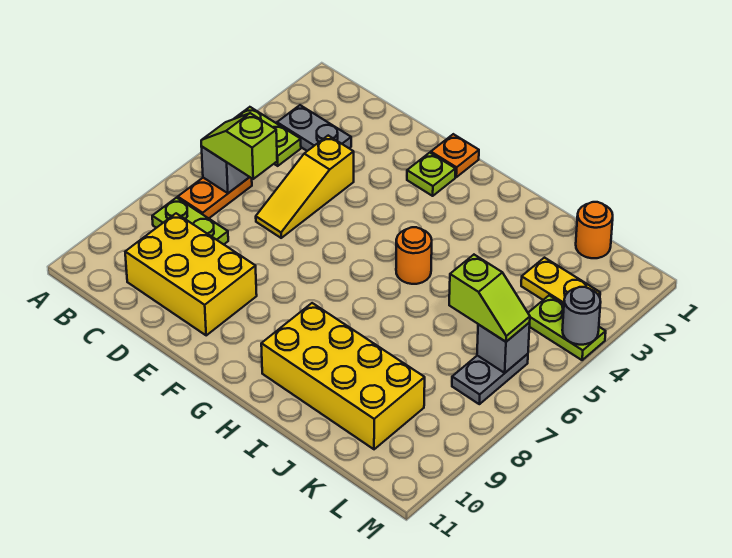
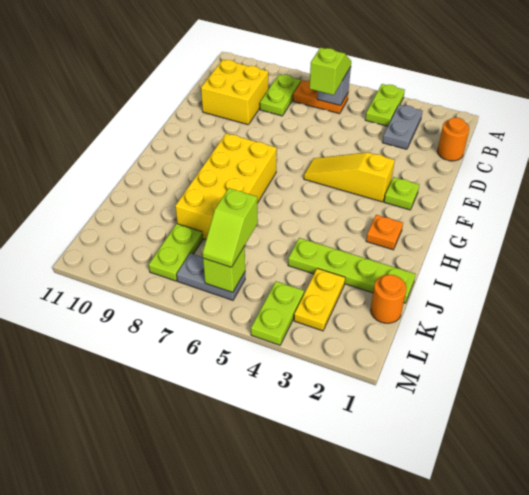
yellow 2x3 brick [125,213,257,335] -> yellow 2x2 brick [201,60,268,125]
yellow 1x3 slope [256,136,354,238] -> yellow 1x3 slope moved to [304,152,395,202]
orange 1x1 plate [431,134,479,177] -> orange 1x1 plate moved to [366,215,403,250]
orange 1x1 round brick [396,227,432,284] -> orange 1x1 round brick moved to [437,118,469,161]
yellow 2x4 brick [261,303,425,449] -> yellow 2x4 brick moved to [175,133,277,239]
none -> lime 1x4 plate [288,238,416,303]
none -> lime 1x2 plate [149,224,203,281]
grey 1x1 brick [477,323,530,373] -> lime 1x1 brick [203,246,245,292]
grey 1x1 round brick [562,287,601,345] -> none

